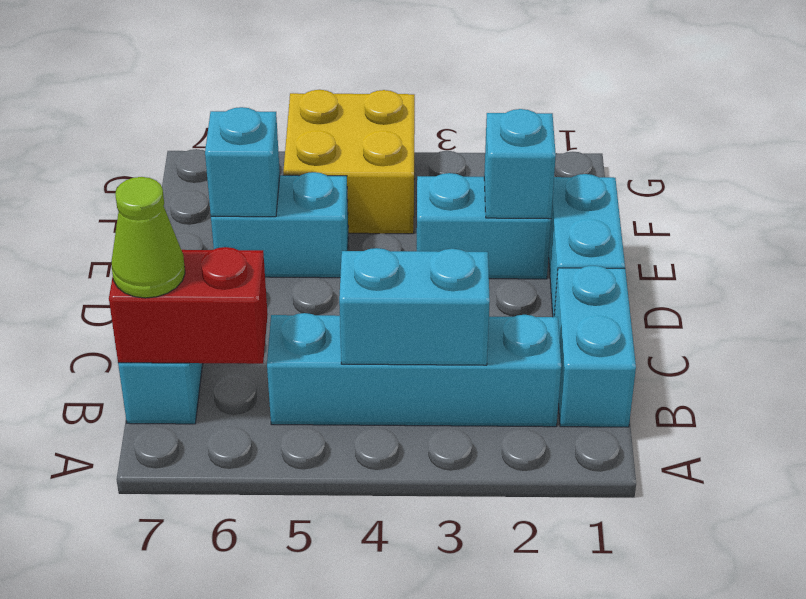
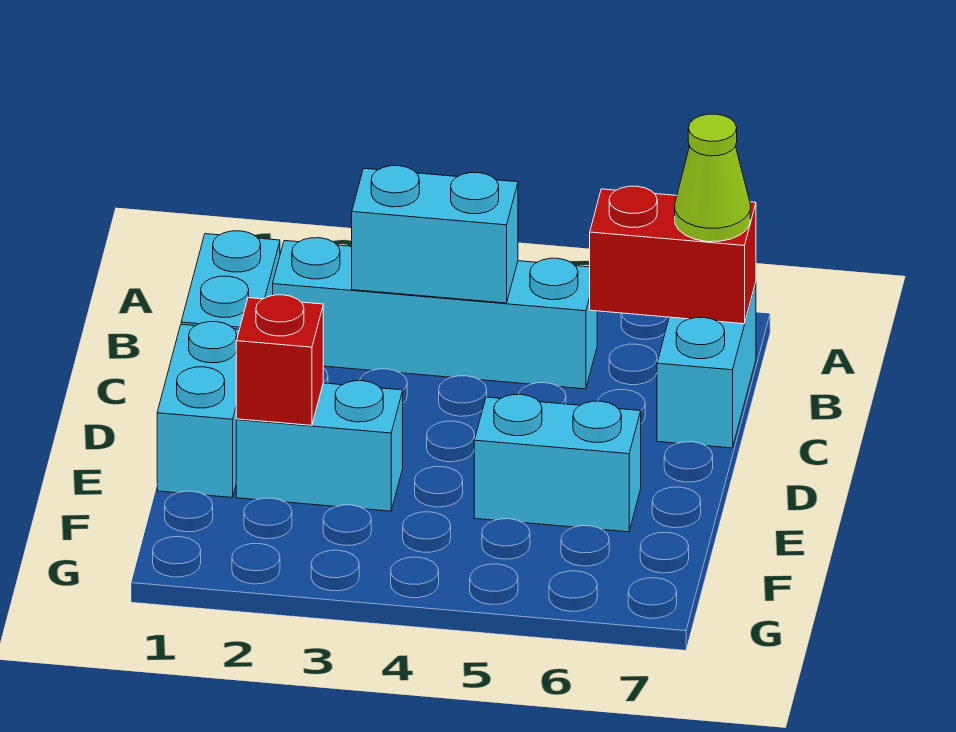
cyan 1x1 brick [484,109,556,219] -> red 1x1 brick [236,295,323,425]
cyan 1x1 brick [205,107,280,217] -> none
yellow 2x2 brick [283,90,415,234] -> none

